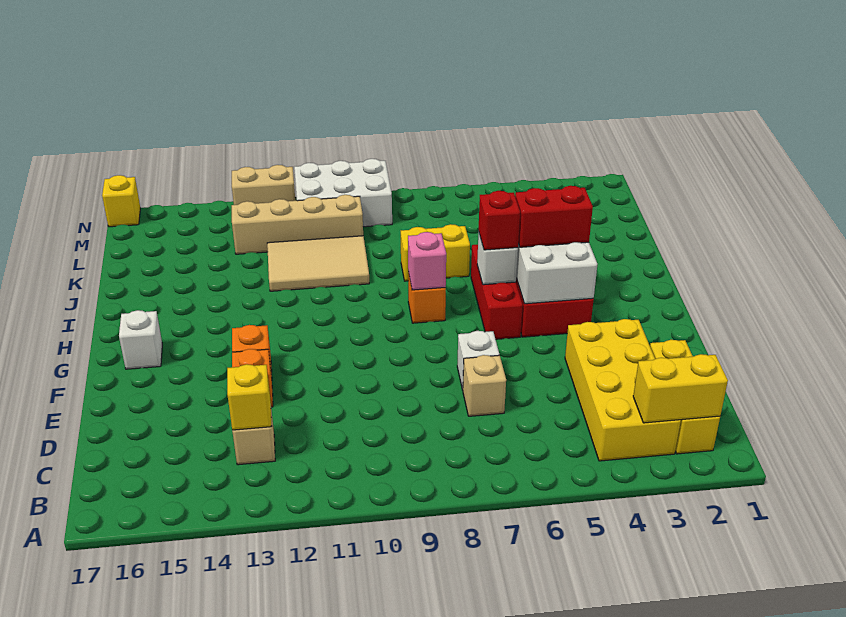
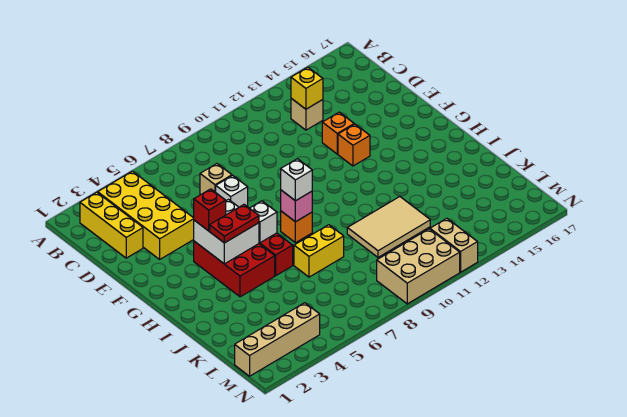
yellow 1x2 brick [633,354,728,423] -> none
white 1x1 brick [119,310,162,369] -> white 1x1 brick moved to [281,159,312,201]
red 1x2 brick [515,186,593,247] -> red 1x2 plate [210,204,259,243]
red 1x1 brick [479,191,520,250] -> red 1x1 brick moved to [194,189,226,231]
tan 1x4 brick [232,195,363,254] -> tan 1x4 brick moved to [235,303,320,376]
white 2x3 brick [294,159,392,227] -> tan 2x3 brick [377,229,460,304]
tan 1x2 brick [232,165,295,205] -> tan 1x2 brick turned to [430,218,478,272]
yellow 1x1 brick [102,175,140,227] -> none

